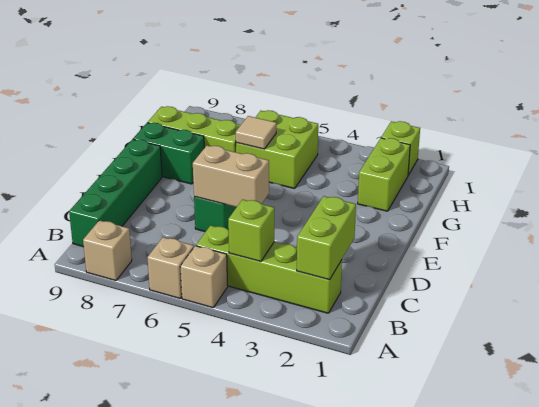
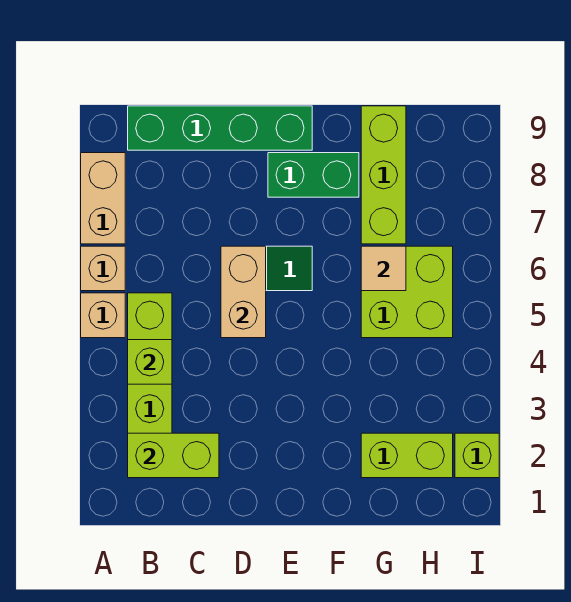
tan 1x1 brick [83,220,132,281] -> tan 1x2 brick [81,153,125,244]
green 1x2 brick [133,123,204,184] -> green 1x2 brick turned to [268,153,359,197]

